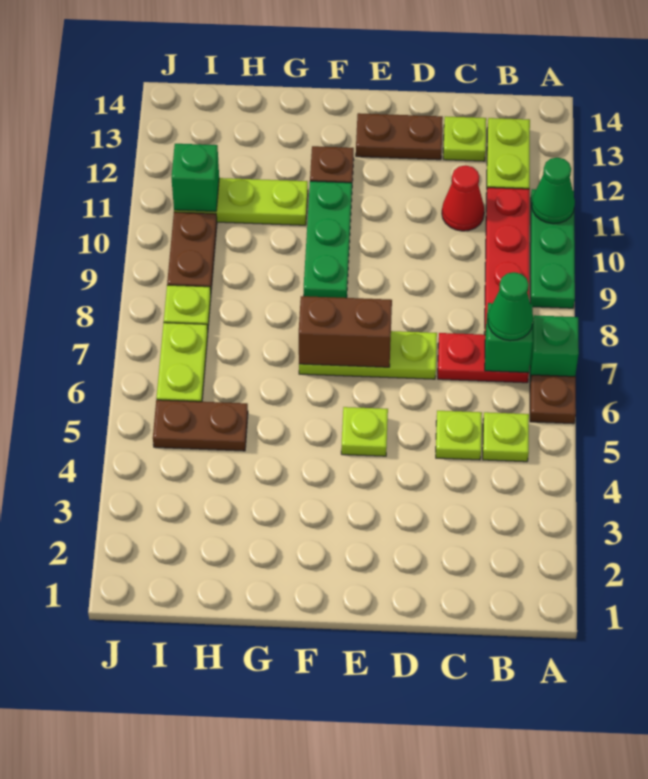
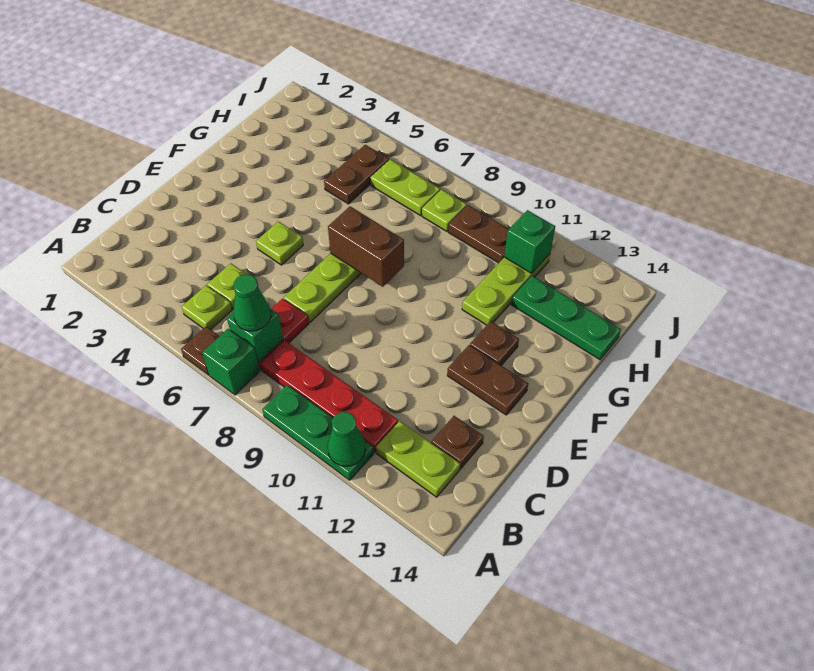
red 1x1 cone [442,165,484,231] -> none
lime 1x1 plate [443,116,486,161] -> brown 1x1 plate [431,416,484,469]
brown 1x2 plate [356,113,443,160] -> brown 1x2 plate turned to [447,345,528,415]
brown 1x2 brick [299,296,392,367] -> brown 1x2 brick turned to [328,206,404,287]
green 1x3 plate [304,181,352,298] -> green 1x3 plate moved to [512,276,621,359]

